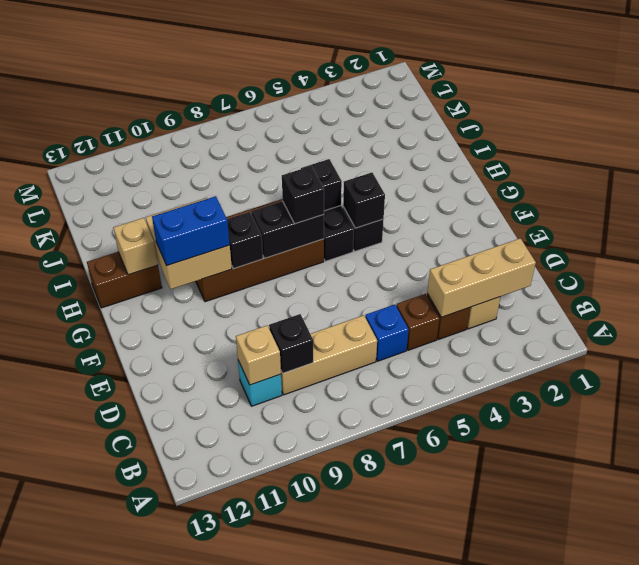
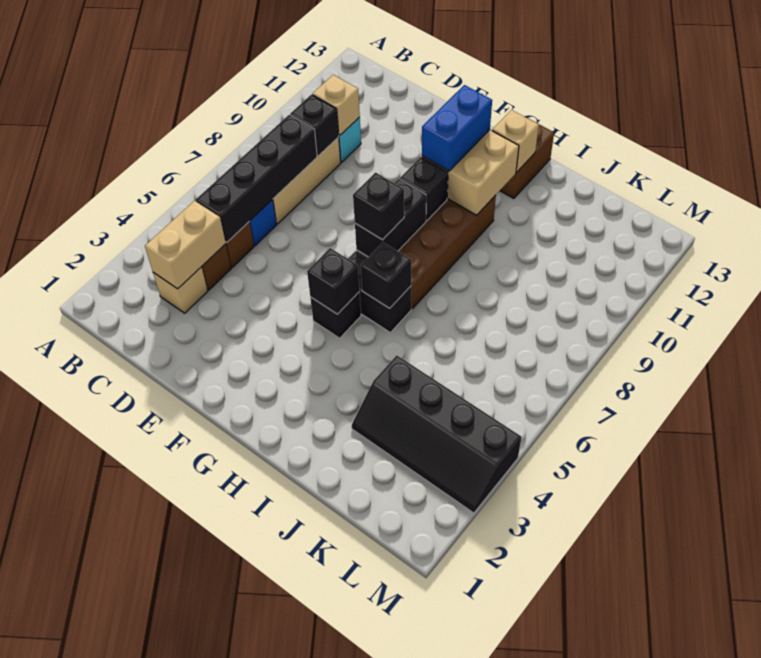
tan 1x3 brick [427,238,536,317] -> tan 1x2 brick [145,201,226,289]
none -> black 1x4 brick [196,115,317,242]
none -> black 2x4 slope [352,355,521,513]

